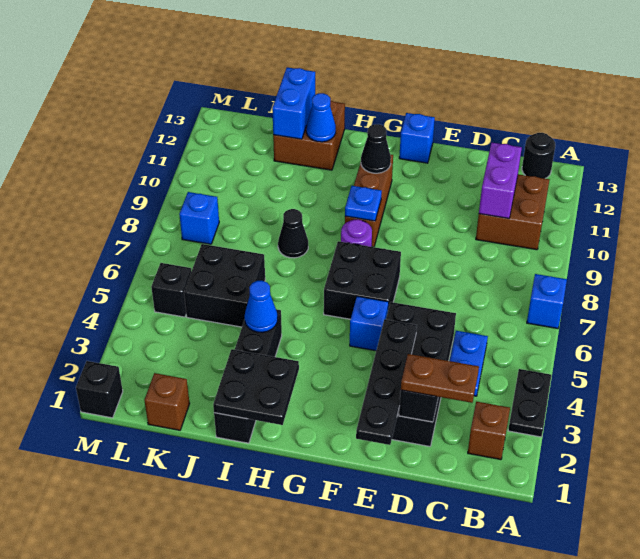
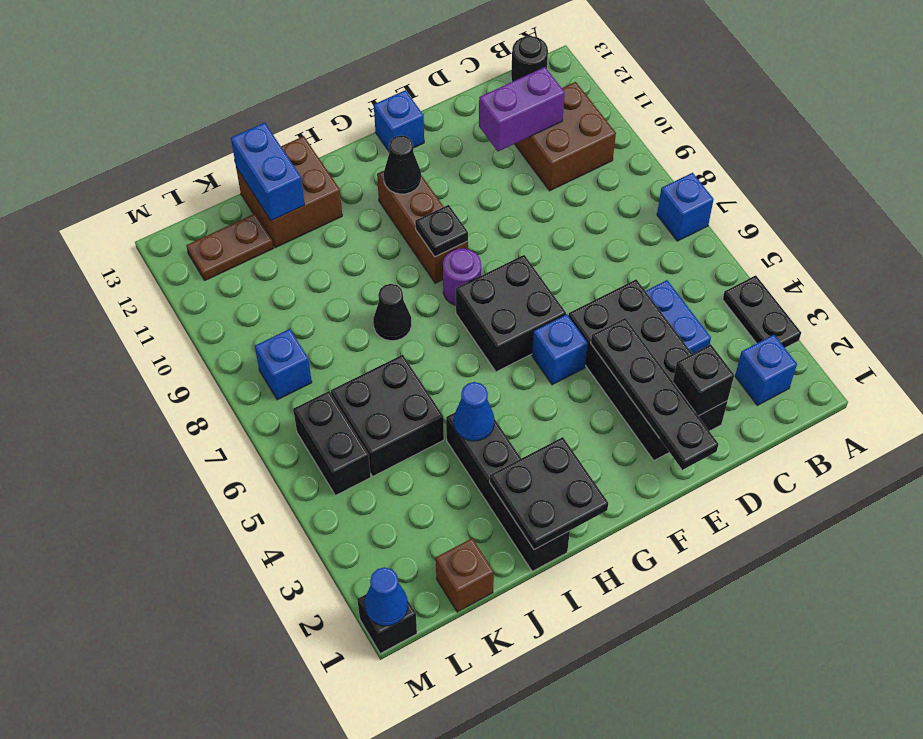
brown 1x1 brick [468,402,510,460] -> blue 1x1 brick [735,335,797,405]
brown 1x2 plate [401,354,479,403] -> brown 1x2 plate moved to [186,214,273,280]
purple 1x2 brick [479,143,522,218] -> purple 1x2 brick turned to [479,67,565,151]
blue 1x1 plate [345,186,382,221] -> black 1x1 plate [415,205,468,257]
blue 1x1 cone [306,93,336,142] -> blue 1x1 cone moved to [365,567,408,626]
black 1x1 brick [151,263,192,317] -> black 1x2 brick [293,391,371,495]

